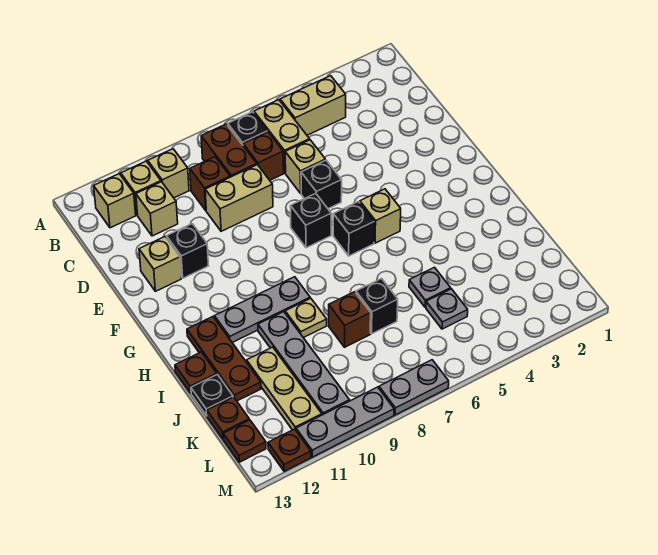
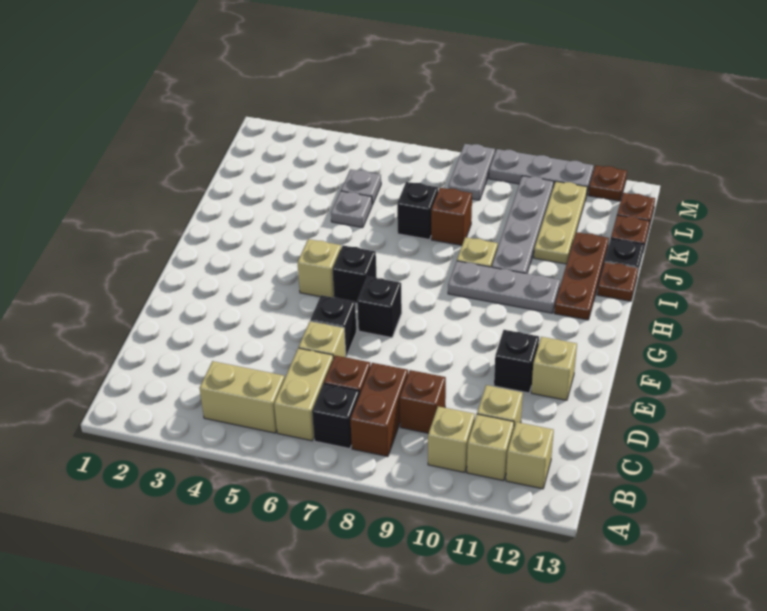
tan 1x2 brick [205,165,273,231] -> none
grey 1x2 plate [379,360,449,415] -> grey 1x2 plate turned to [448,144,495,200]

